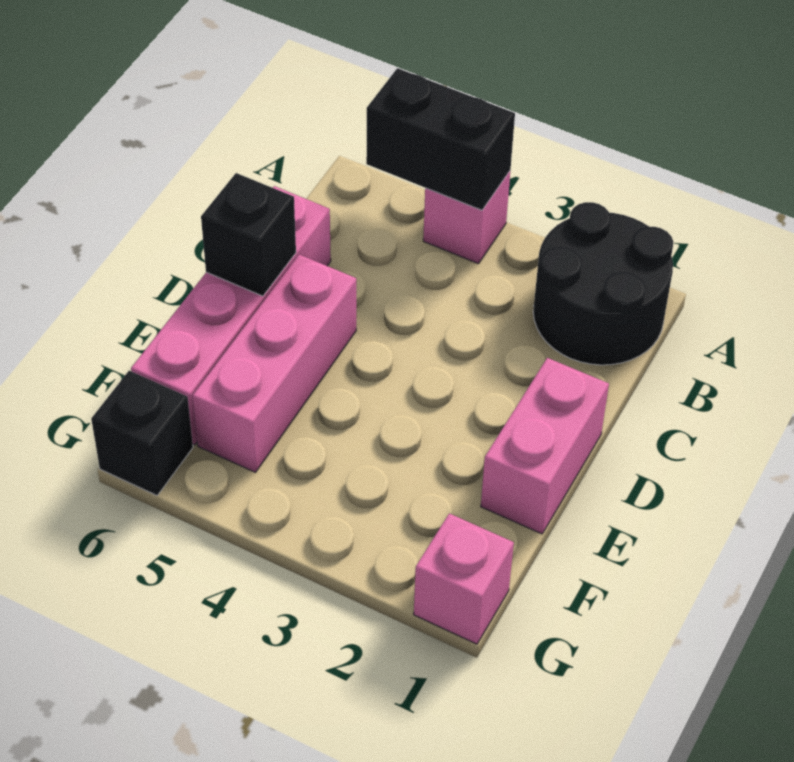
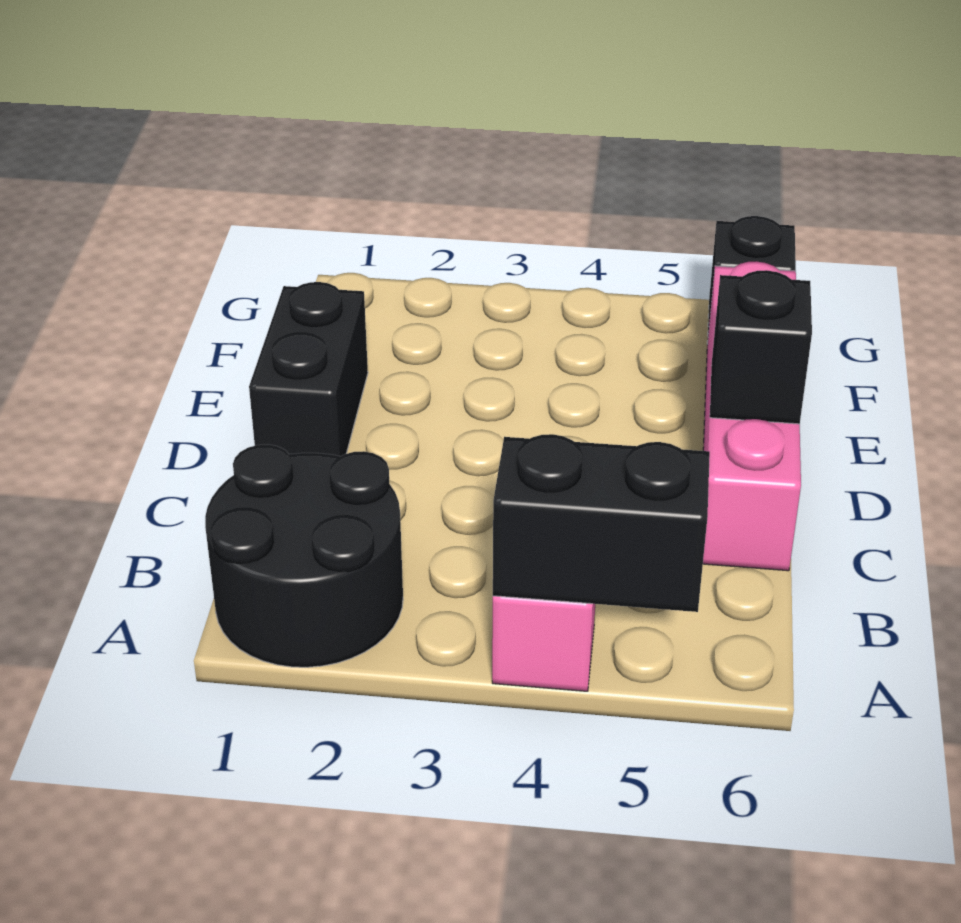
pink 1x2 brick [481,358,609,534] -> black 1x2 brick [249,282,368,456]
pink 1x3 brick [193,254,356,472] -> none
pink 1x1 brick [414,513,514,644] -> none

